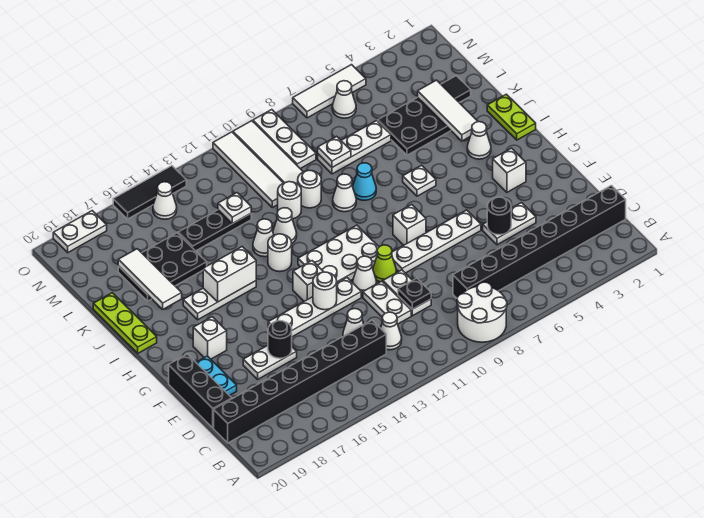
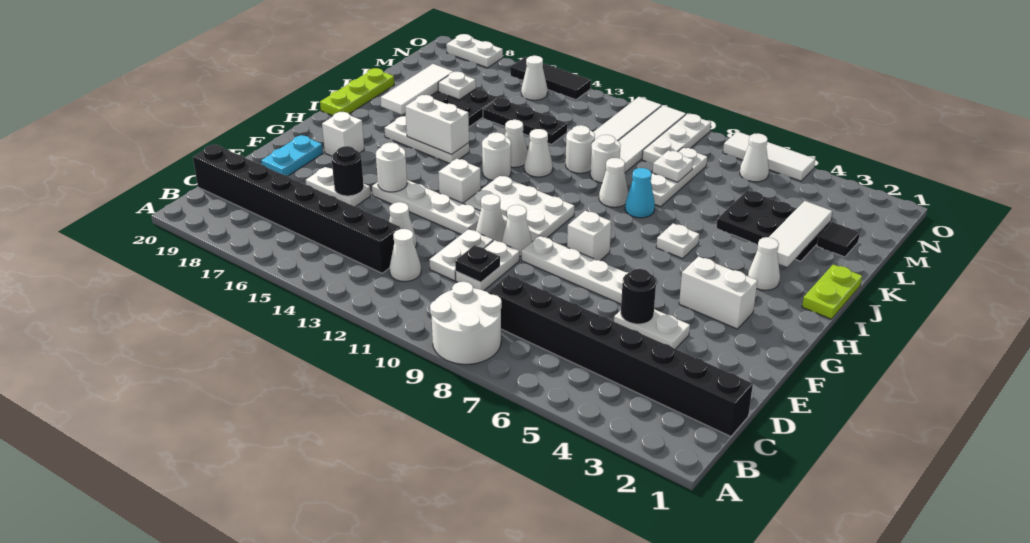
black 1x3 brick [169,354,232,428] -> none
lime 1x1 cone [373,245,396,282] -> white 1x1 cone [502,205,532,256]
white 1x1 round brick [313,272,337,310] -> white 1x1 round brick moved to [376,143,407,192]
white 1x1 brick [493,148,526,192] -> white 1x2 brick [679,256,757,329]
white 1x3 plate [318,121,391,174] -> white 1x3 plate turned to [651,148,707,207]
white 1x1 plate [218,193,251,224] -> white 1x1 plate moved to [438,72,476,99]

